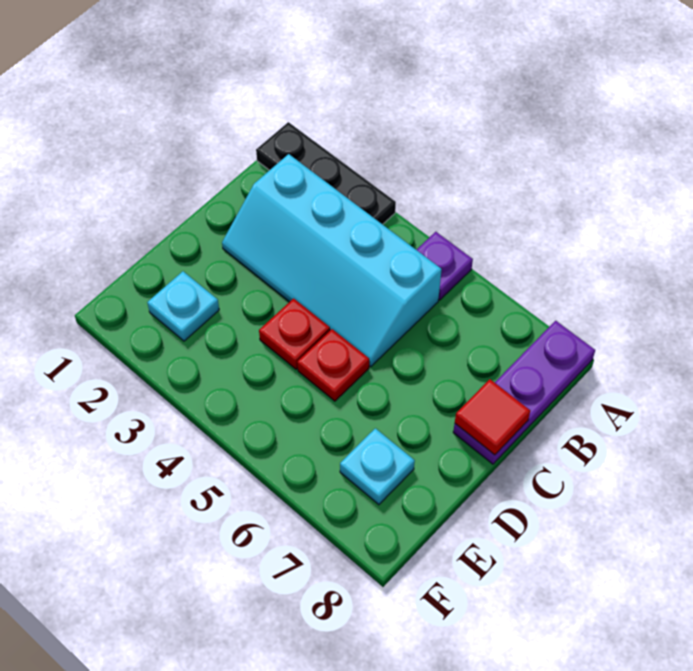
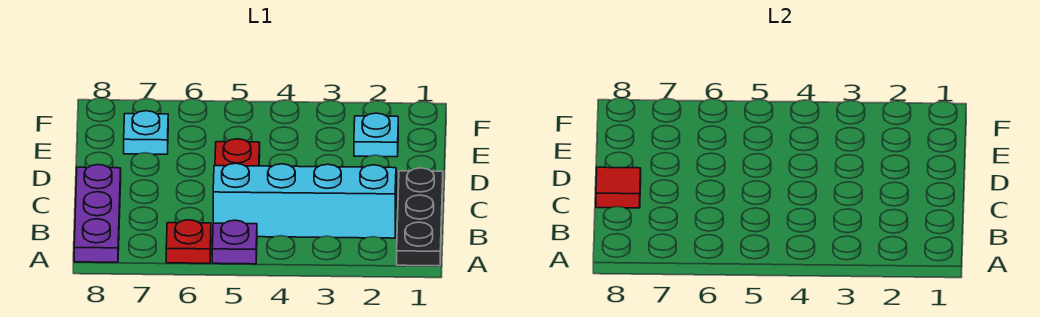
black 1x3 plate [256,122,396,224] -> black 1x3 plate turned to [397,168,443,266]
red 1x1 plate [259,298,330,369] -> red 1x1 plate moved to [166,220,211,263]

